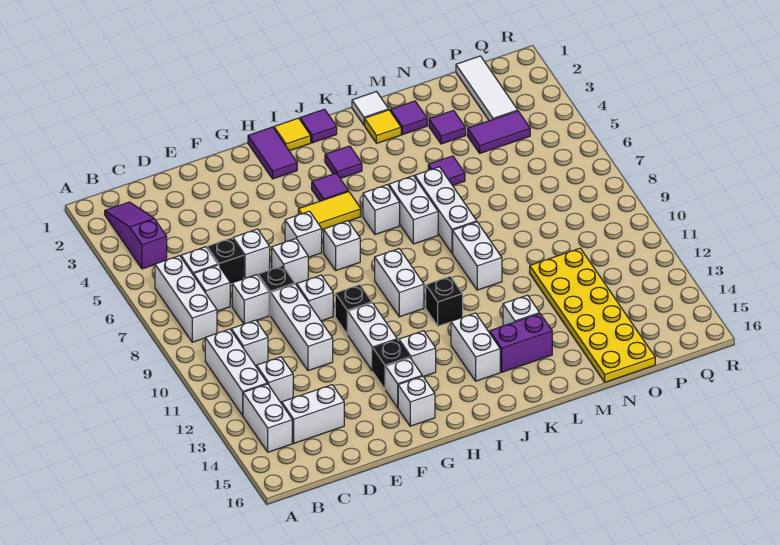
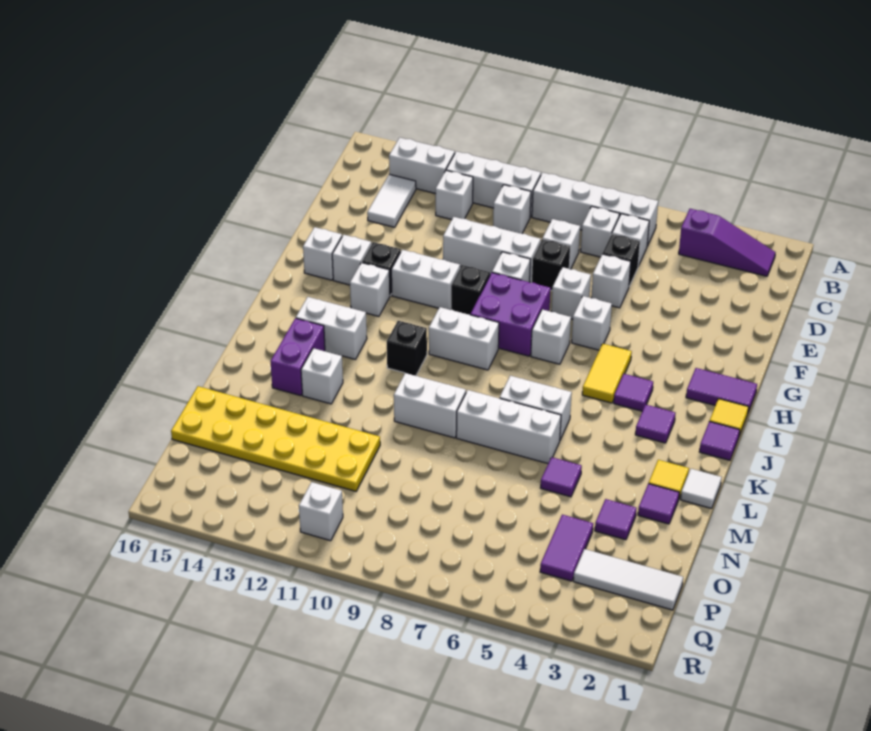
white 1x3 brick [155,256,217,342] -> white 1x4 brick [532,172,658,246]
white 1x2 brick [282,385,344,443] -> white 1x2 tile [367,174,416,227]
none -> purple 2x2 brick [470,273,551,356]
white 1x1 brick [363,185,400,235] -> white 1x1 brick moved to [299,482,343,541]

